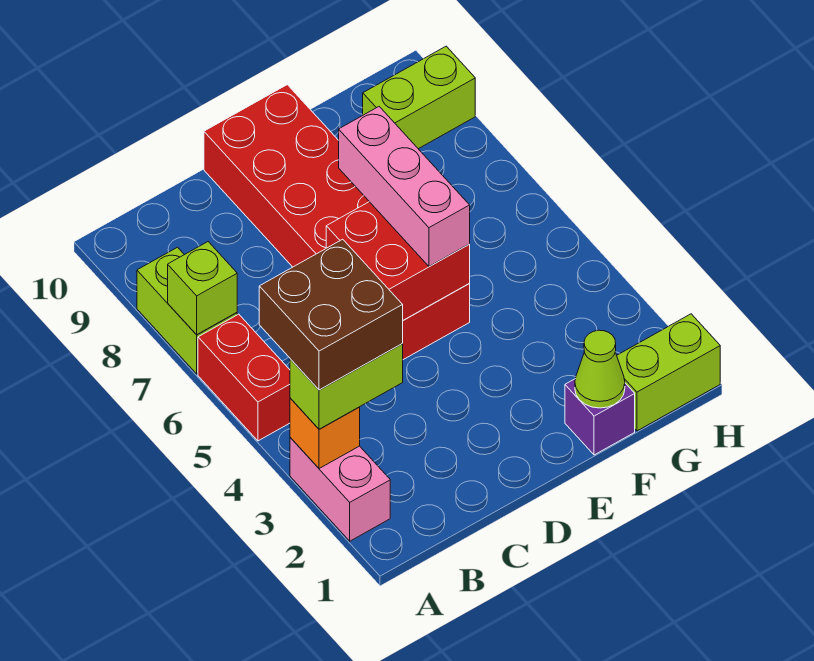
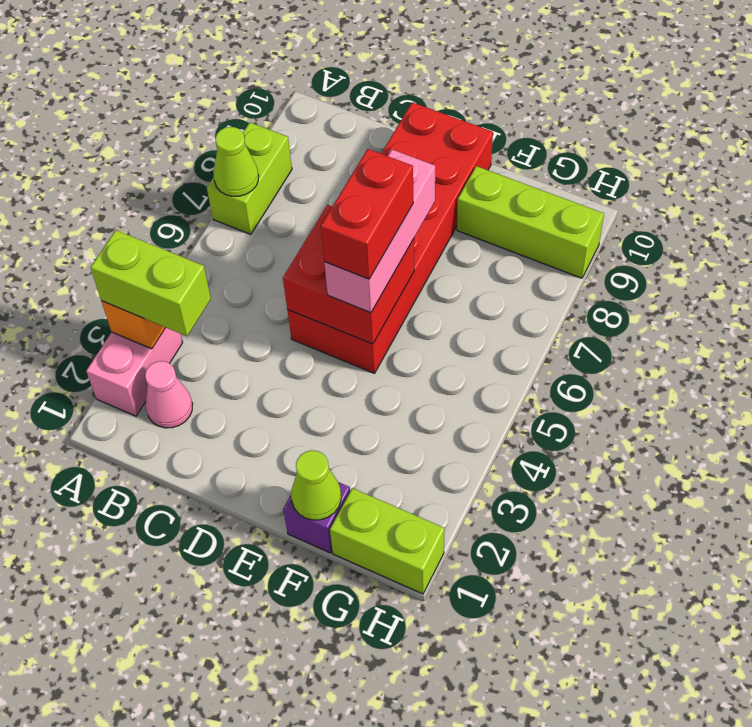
brown 2x2 brick [259,239,403,390] -> none
red 1x2 brick [198,314,290,441] -> red 1x2 brick moved to [321,149,413,279]
lime 1x1 brick [168,242,237,335] -> lime 1x1 cone [214,127,259,196]
none -> pink 1x1 cone [145,361,193,428]
lime 1x2 brick [363,46,475,149] -> lime 1x3 brick [457,166,604,278]

